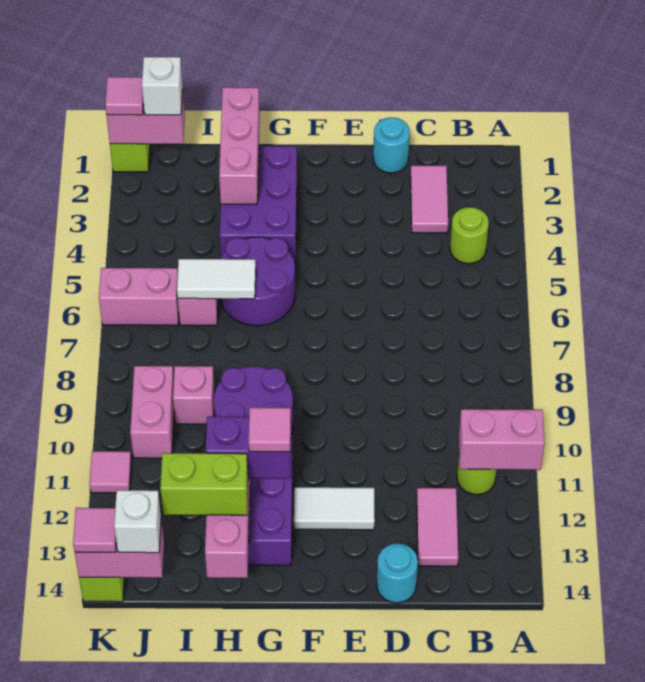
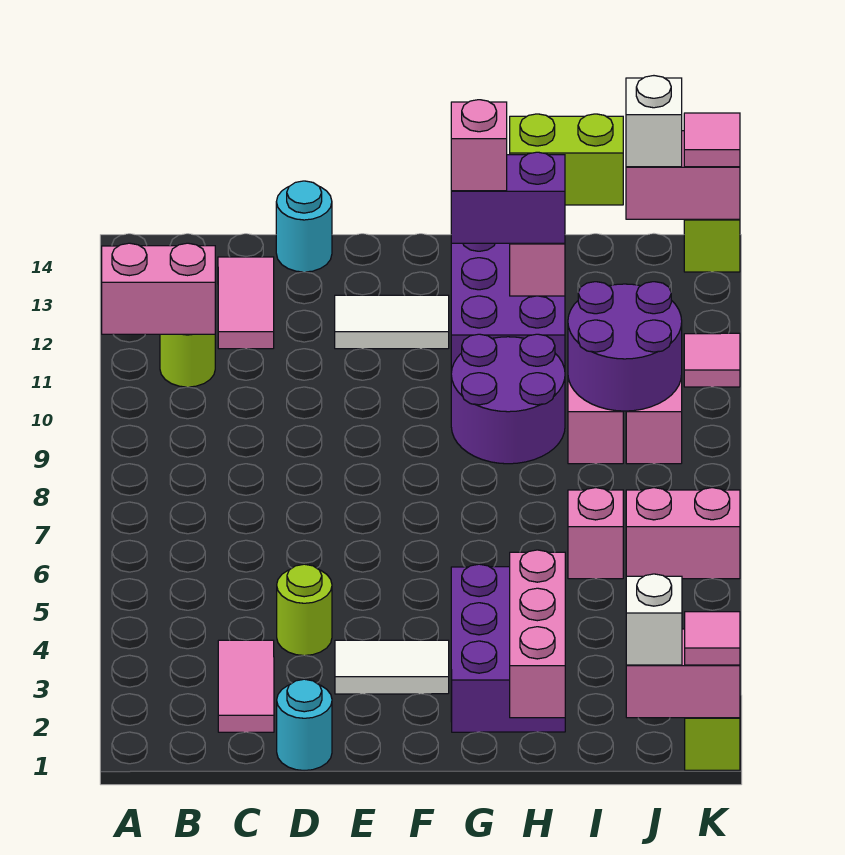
lime 1x1 round brick [450,207,489,264] -> lime 1x1 round brick moved to [277,564,332,655]
purple 2x2 round brick [220,237,295,326] -> purple 2x2 round brick moved to [568,282,682,411]
pink 1x1 tile [249,408,291,452] -> pink 1x1 brick [451,100,507,191]
white 1x2 tile [177,259,256,299] -> white 1x2 tile moved to [335,640,449,694]

